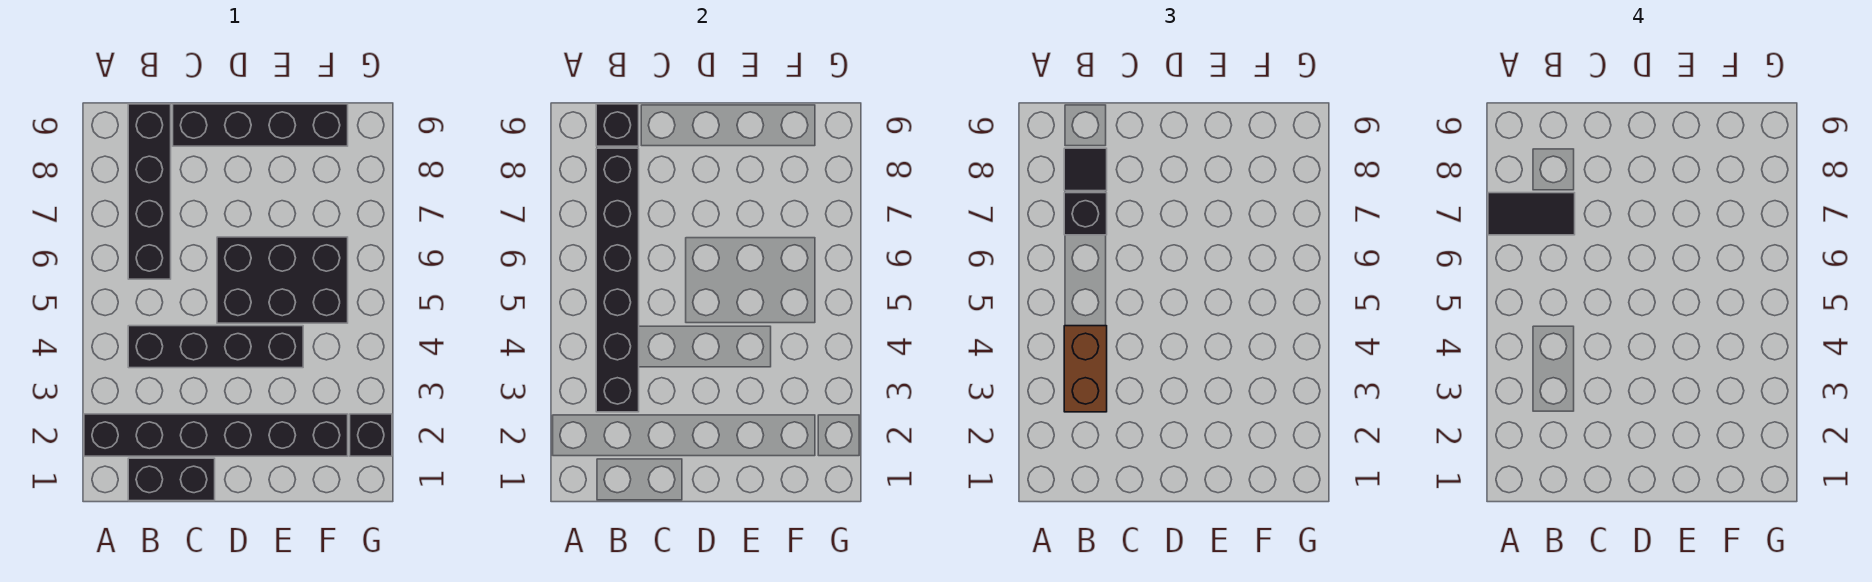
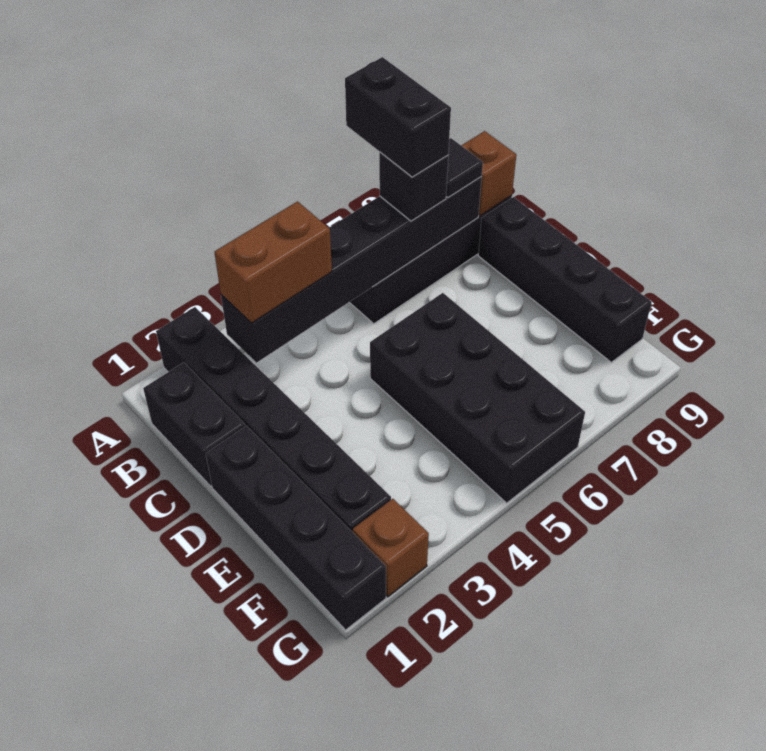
black 1x2 tile [1488,193,1575,235] -> black 1x2 brick [345,57,451,177]
black 1x4 brick [128,326,303,368] -> black 1x4 brick moved to [206,426,386,630]
black 1x1 brick [596,104,639,146] -> brown 1x1 brick [461,131,516,216]
black 2x3 brick [217,237,348,323] -> black 2x4 brick [370,293,585,503]
black 1x1 brick [350,414,392,456] -> brown 1x1 brick [353,499,429,597]

